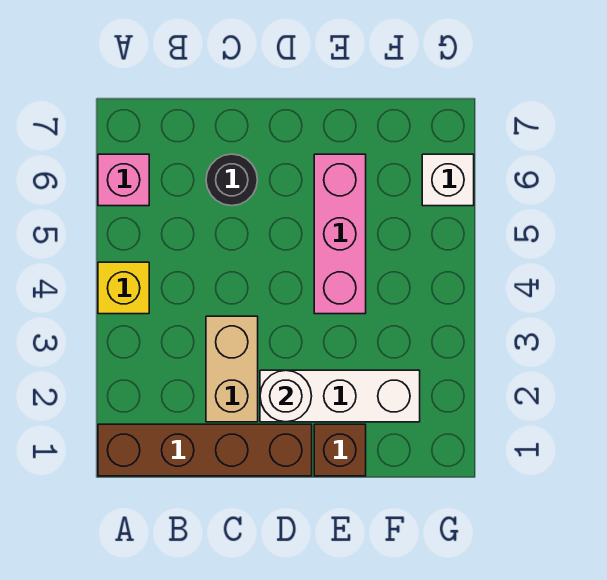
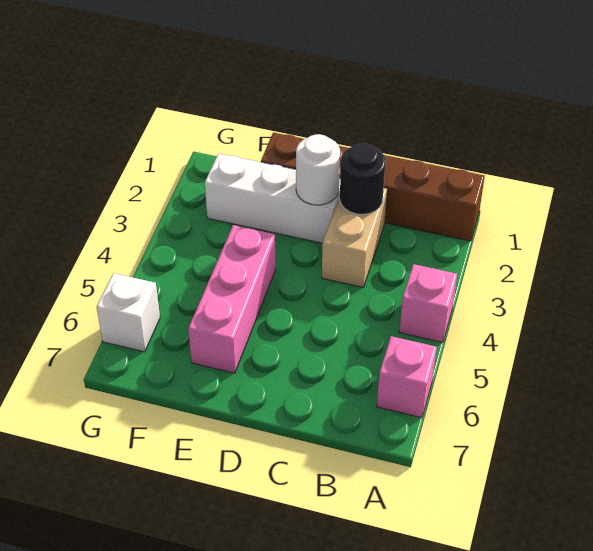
yellow 1x1 brick [98,262,149,314] -> pink 1x1 brick [399,264,457,343]
black 1x1 round brick [206,154,257,206] -> black 1x1 round brick moved to [340,143,385,215]

